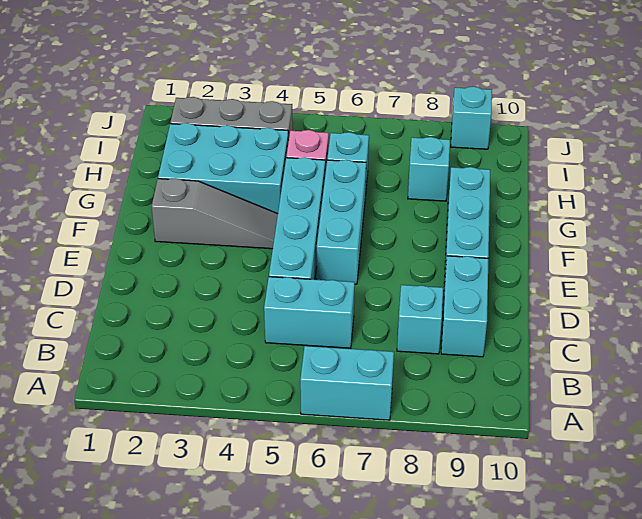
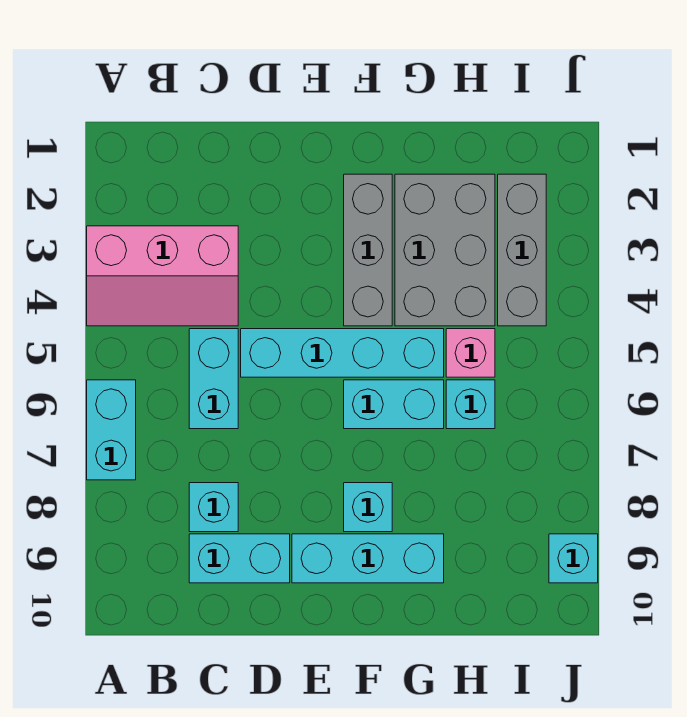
none -> pink 2x3 slope [87,226,238,326]
cyan 1x3 brick [317,160,366,284] -> cyan 1x2 brick [344,380,444,429]
grey 1x3 slope [152,178,278,249] -> grey 1x3 brick [344,174,392,326]
cyan 2x3 brick [158,123,289,213] -> grey 2x3 brick [395,174,495,326]
cyan 1x1 brick [408,137,450,201] -> cyan 1x1 brick moved to [344,483,392,532]

